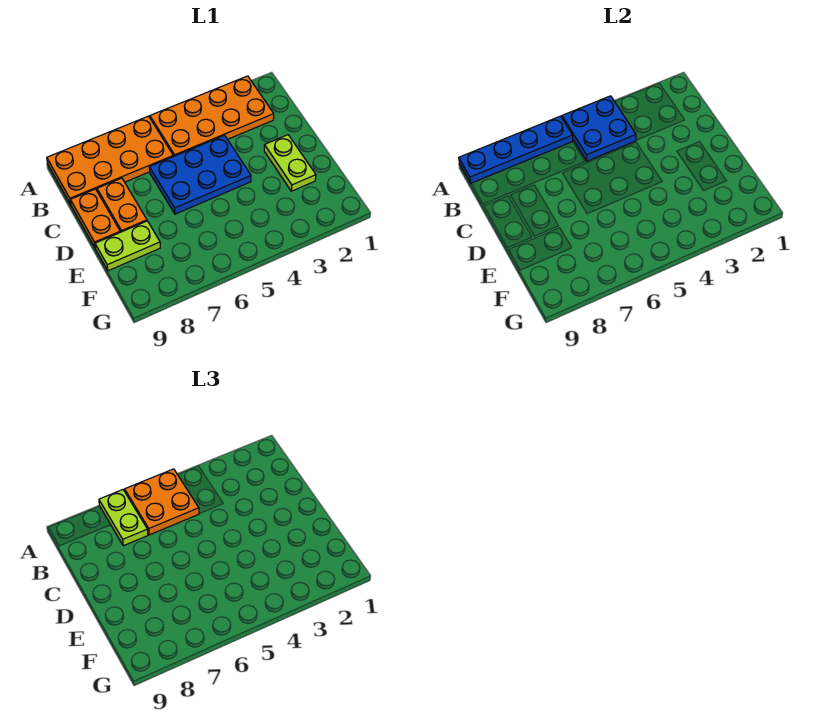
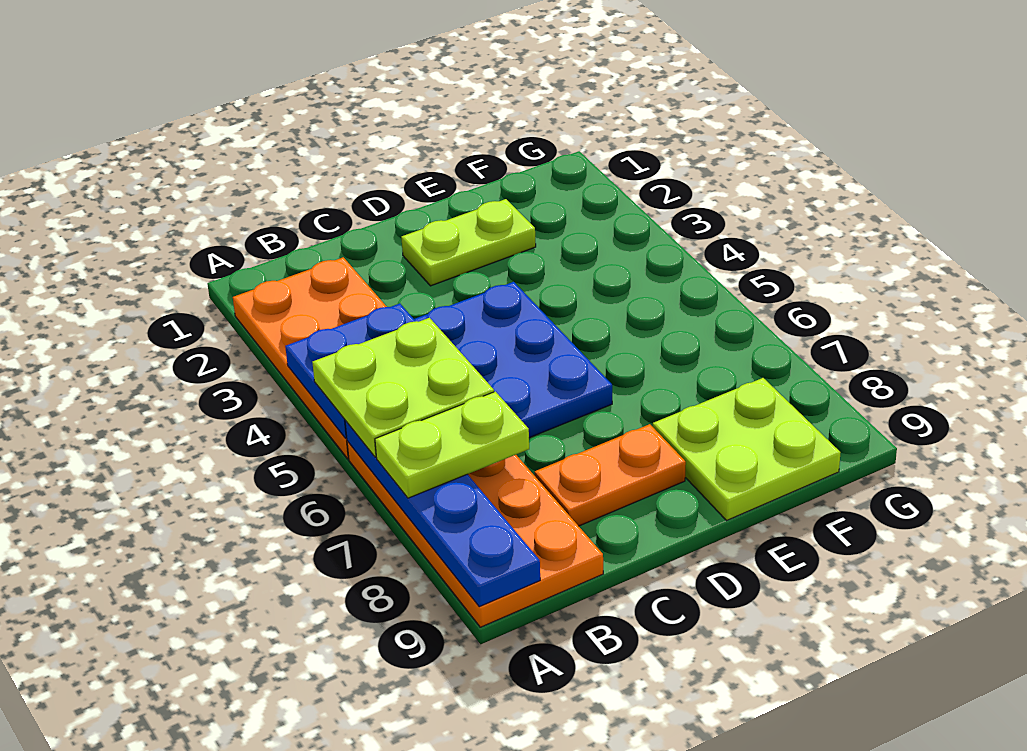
orange 2x2 plate [125,469,199,535] -> lime 2x2 plate [312,318,494,457]
orange 1x2 plate [71,189,120,248] -> none
lime 1x2 plate [95,221,160,271] -> lime 2x2 plate [653,378,841,520]

